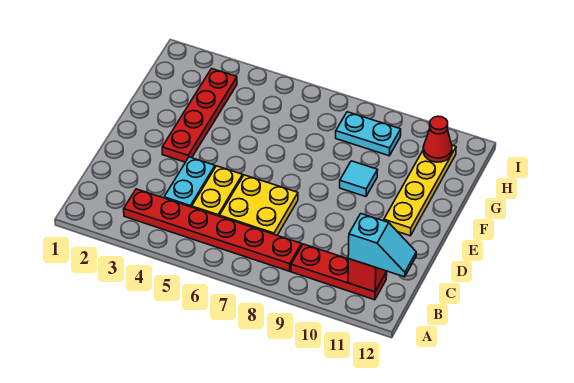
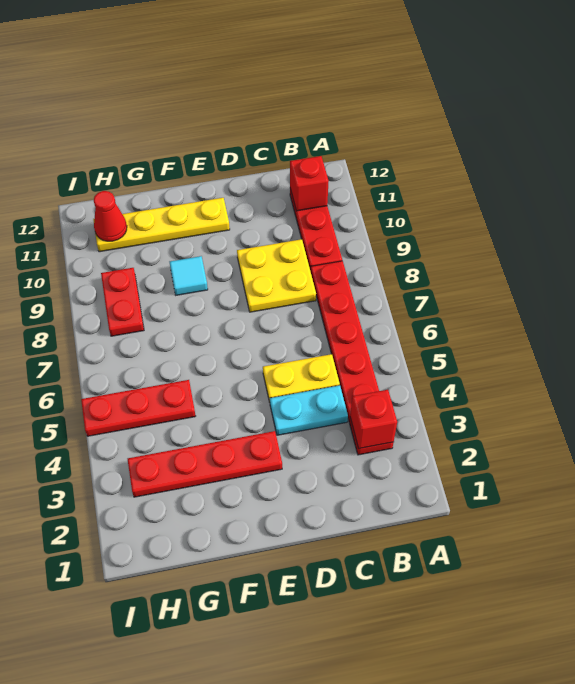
none -> red 1x1 brick [350,390,397,448]
cyan 1x2 slope [348,214,416,277] -> none
yellow 2x2 plate [220,175,298,235] -> yellow 2x2 plate moved to [237,239,316,312]
none -> red 1x3 plate [81,380,195,436]
cyan 1x2 plate [336,112,401,156] -> red 1x2 plate [101,268,144,336]

